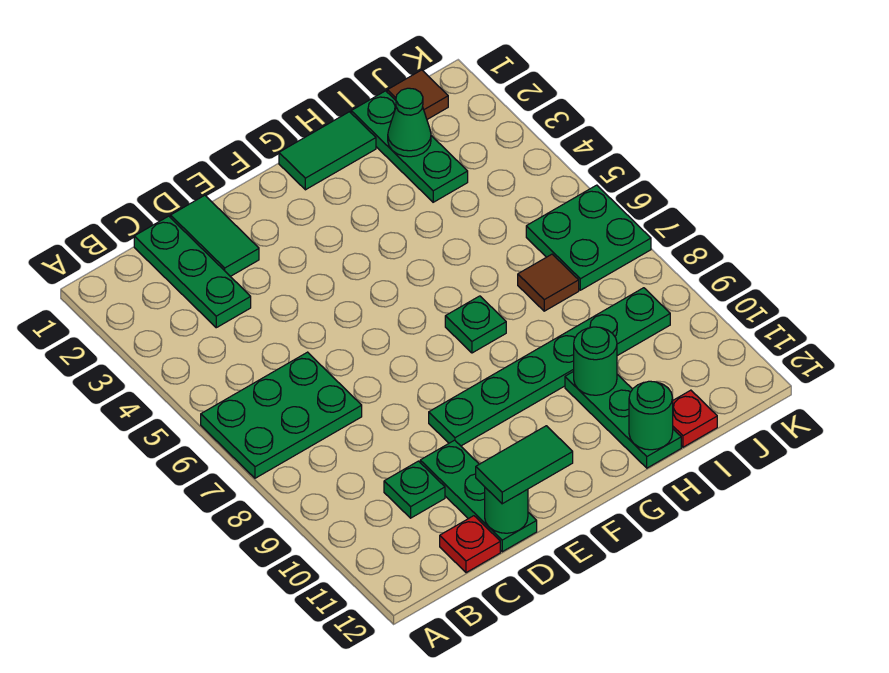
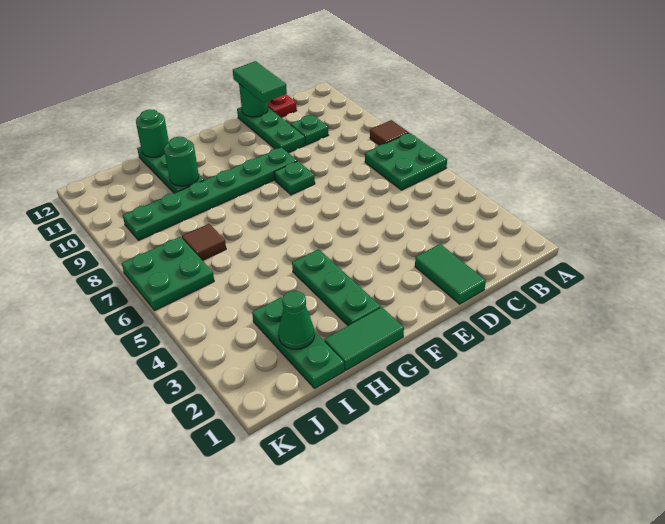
green 2x3 plate [201,352,362,478] -> green 2x2 plate [365,133,447,190]
green 1x3 plate [134,216,251,328] -> green 1x3 plate moved to [292,249,381,326]
green 1x2 tile [476,426,573,504] -> green 1x2 tile turned to [233,61,287,103]
green 1x1 plate [445,296,506,353] -> green 1x1 plate moved to [274,161,315,195]
red 1x1 plate [673,390,717,447] -> none
brown 1x1 tile [387,70,448,119] -> brown 1x1 tile moved to [370,120,409,145]

